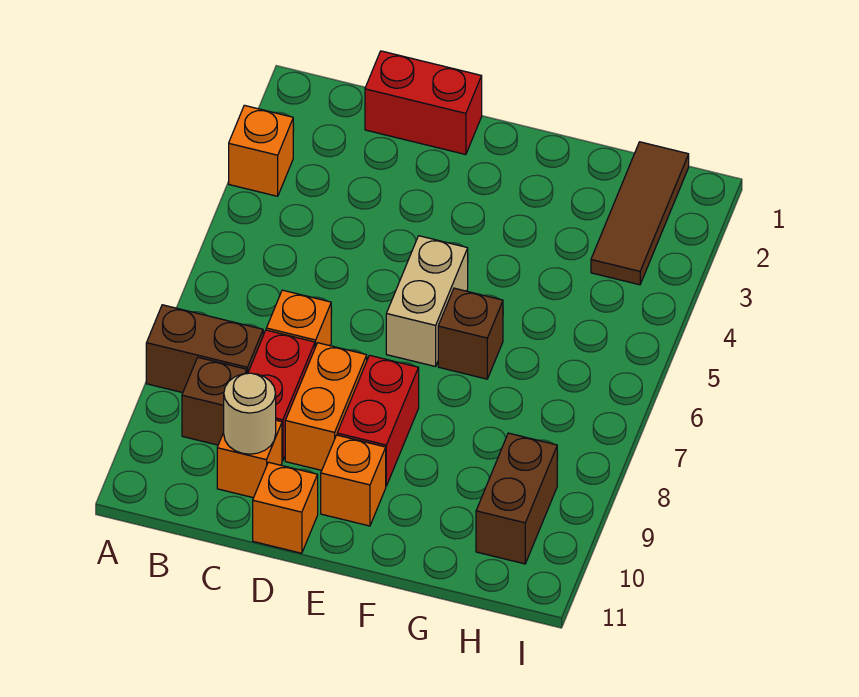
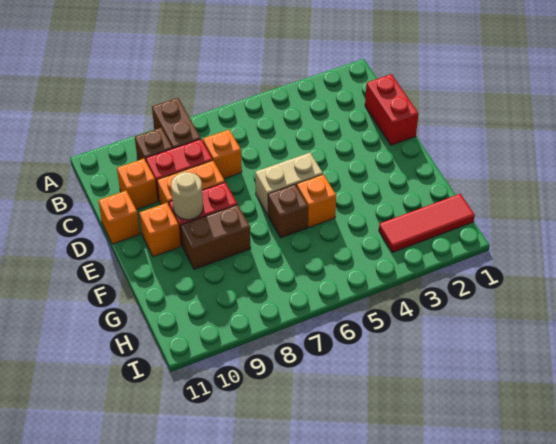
orange 1x1 brick [229,105,293,196] -> orange 1x1 brick moved to [297,174,336,227]
tan 1x1 round brick [224,373,276,454] -> tan 1x1 round brick moved to [171,172,203,220]
brown 1x3 tile [591,142,689,285] -> red 1x3 tile [379,194,475,252]
brown 1x2 brick [476,433,557,564] -> brown 1x2 brick moved to [181,205,251,269]

